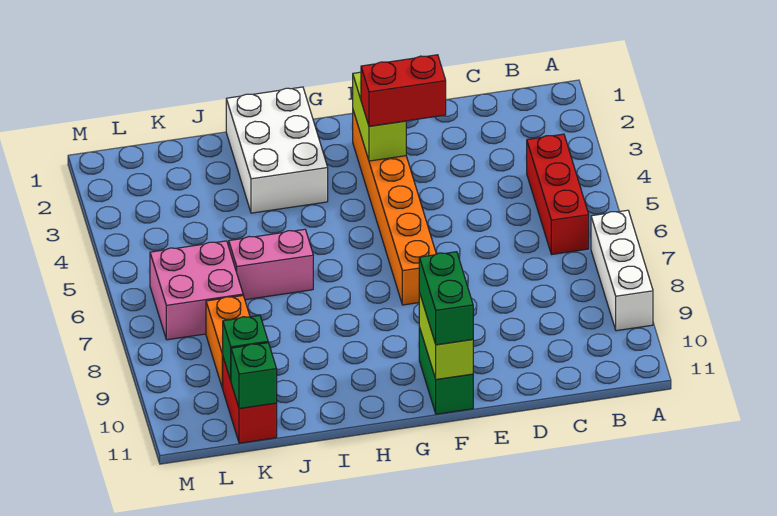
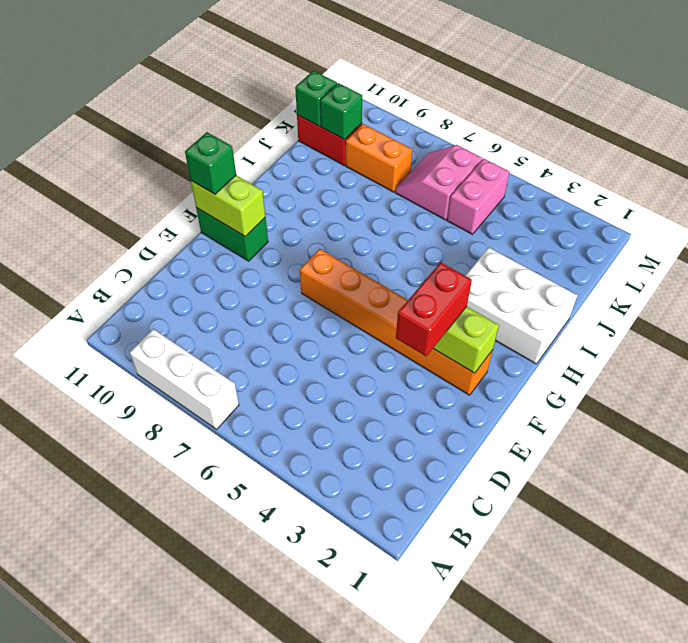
red 1x3 brick [527,134,589,254] -> none
green 1x2 brick [419,252,473,345] -> green 1x1 brick [185,132,236,194]
pink 1x2 brick [229,229,313,300] -> pink 1x2 brick moved to [447,159,510,234]
pink 2x2 brick [150,241,243,340] -> pink 2x2 slope [395,145,482,220]

